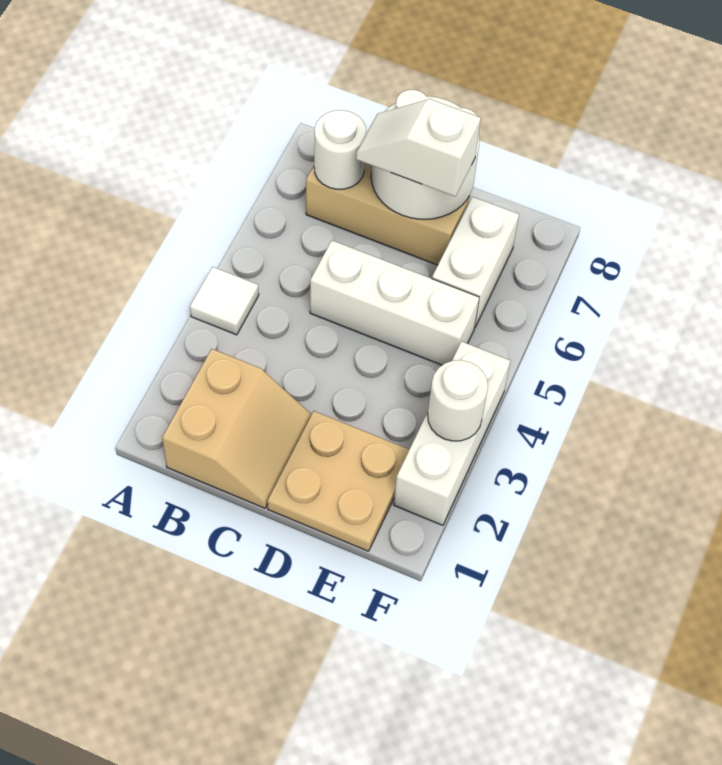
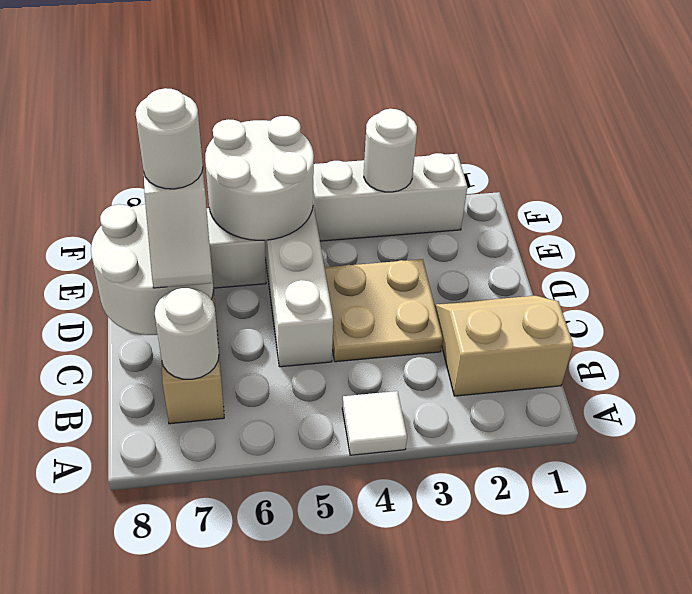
tan 2x2 plate [267,411,409,551] -> tan 2x2 plate moved to [324,259,443,362]
none -> white 1x1 round brick [136,88,203,189]
none -> white 2x2 round brick [205,116,314,240]

